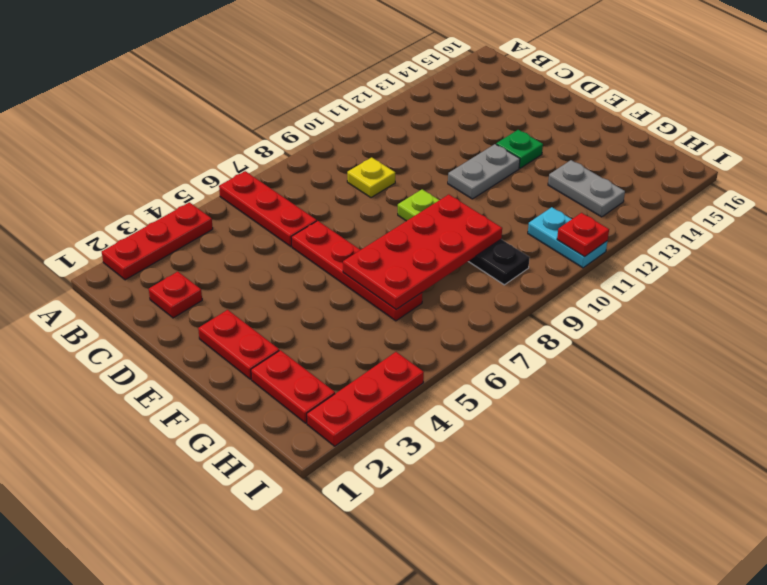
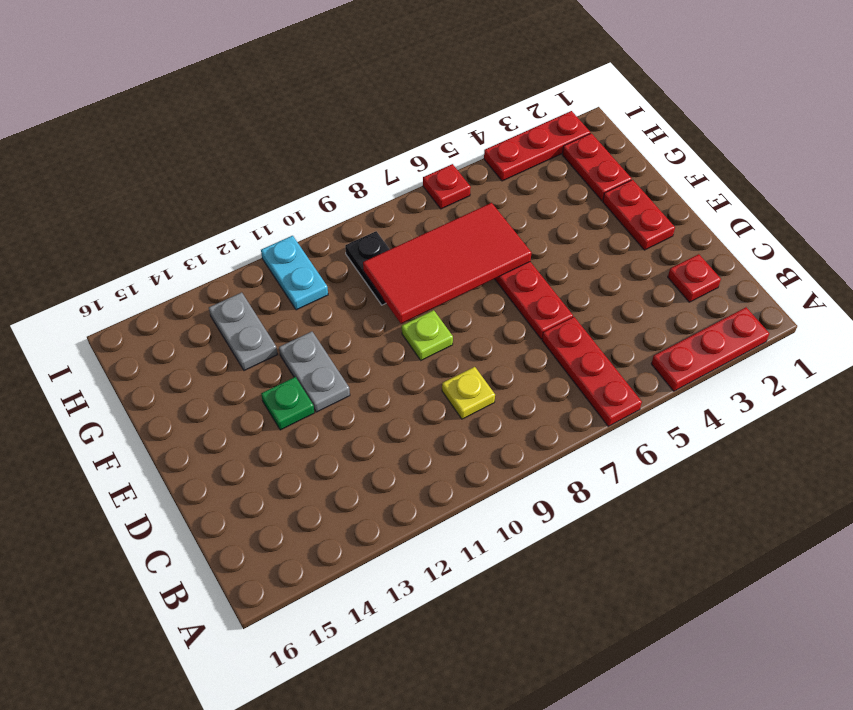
grey 1x2 plate [448,144,520,199] -> grey 1x2 plate turned to [279,332,350,412]
red 2x4 plate [343,194,502,310] -> red 2x4 tile [363,203,531,324]
red 1x1 plate [557,213,609,257] -> red 1x1 plate moved to [423,164,471,209]

